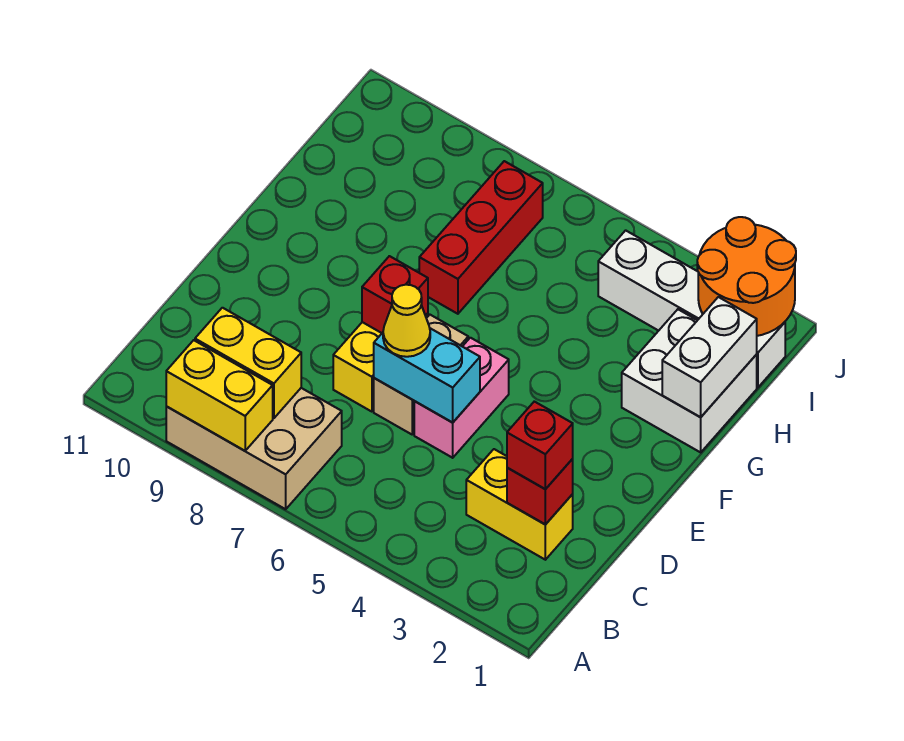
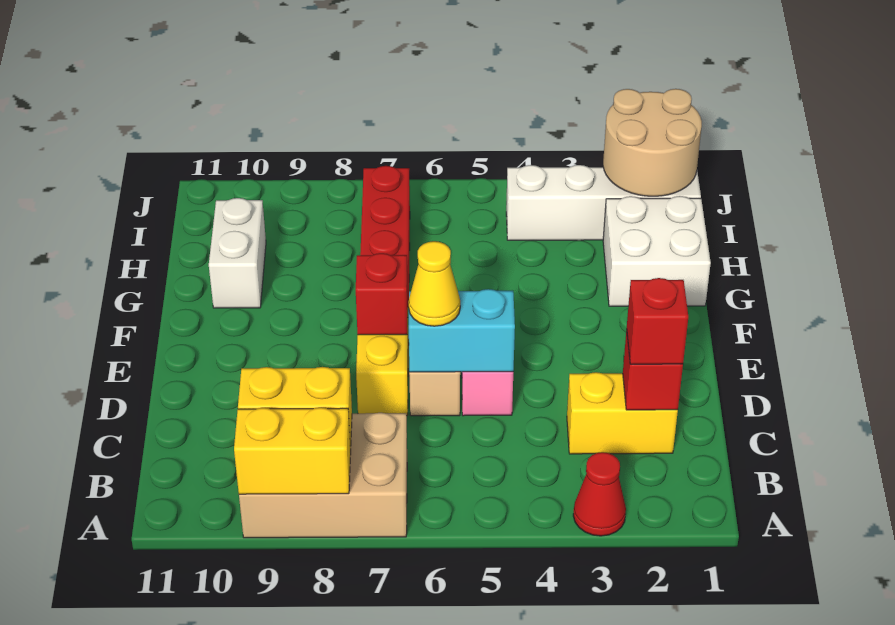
none -> red 1x1 cone [573,452,626,536]
white 1x2 brick [662,297,757,417] -> white 1x2 brick moved to [209,198,266,308]
orange 2x2 round brick [697,217,796,336] -> tan 2x2 round brick [603,89,702,196]

